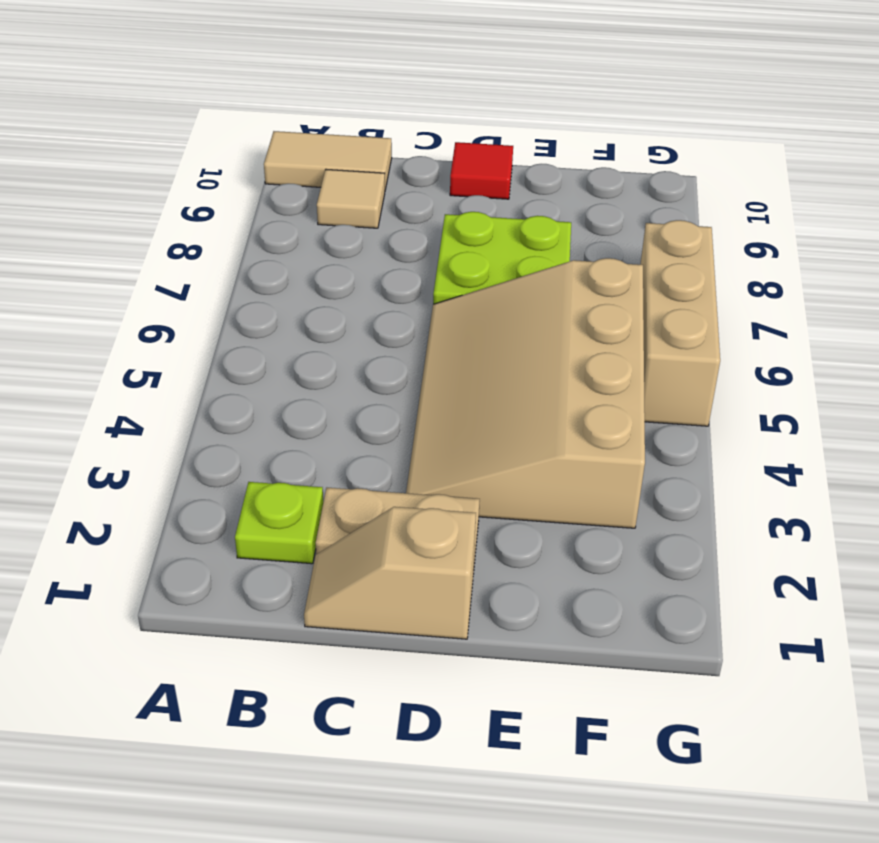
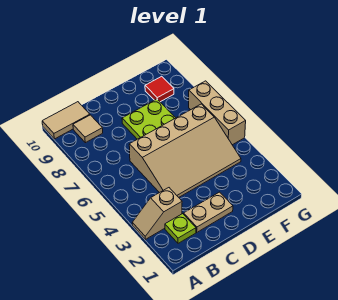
tan 1x2 slope [304,507,476,639] -> tan 1x2 slope moved to [132,188,182,239]
tan 3x4 slope [406,258,645,528] -> tan 3x4 slope turned to [129,104,241,197]
red 1x1 tile [450,142,513,199] -> red 1x1 tile moved to [145,76,174,102]

